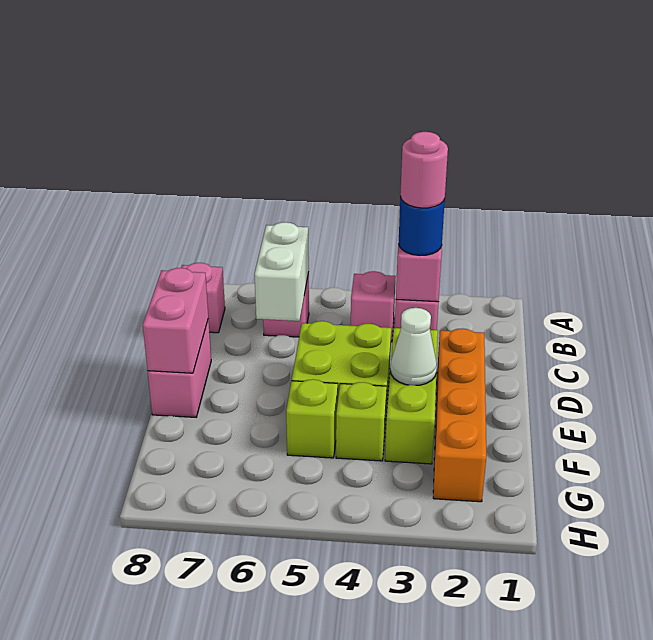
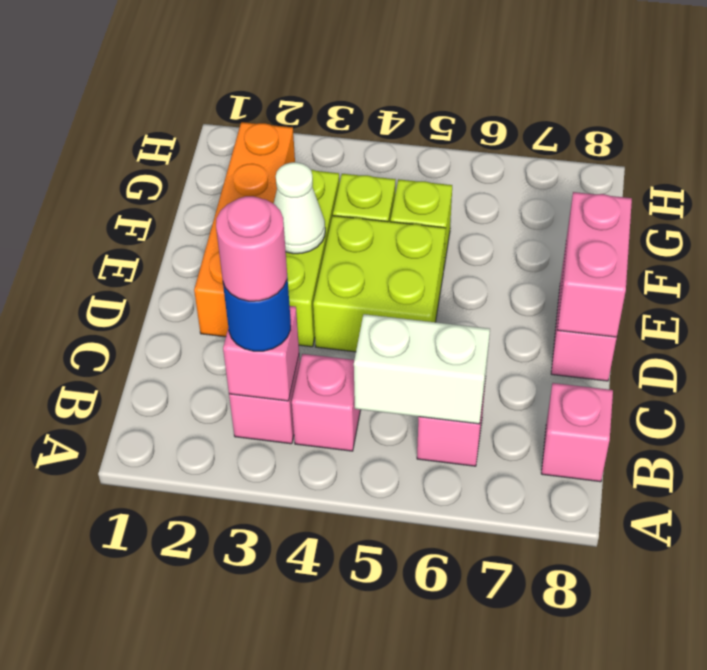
white 1x2 brick [255,222,309,321] -> white 1x2 brick turned to [354,314,490,424]

